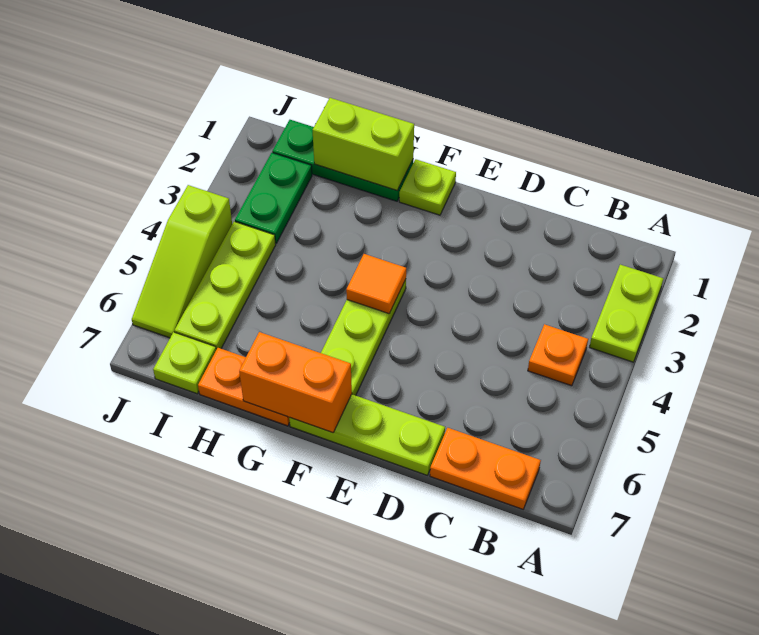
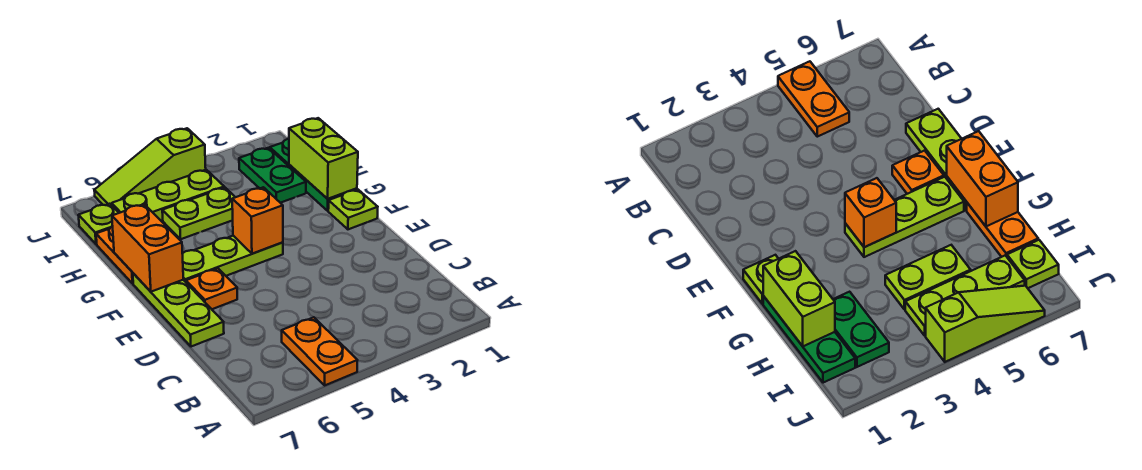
lime 1x2 plate [590,265,663,362] -> lime 1x2 plate moved to [162,187,235,239]
orange 1x1 plate [528,324,588,386] -> orange 1x1 plate moved to [186,268,237,309]
orange 1x2 plate [430,428,541,509] -> orange 1x2 plate moved to [282,317,358,385]
orange 1x1 tile [346,254,406,314] -> orange 1x1 brick [232,187,283,254]
green 1x2 plate [235,153,312,243] -> green 1x2 plate turned to [239,148,306,203]

